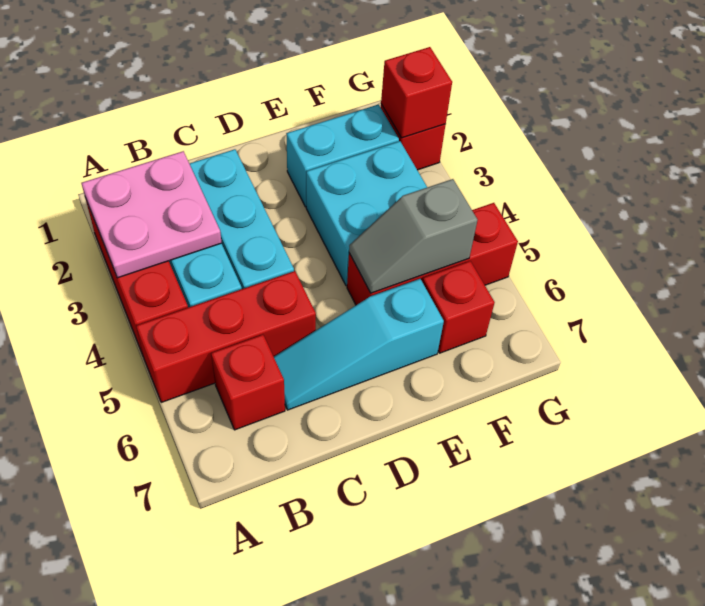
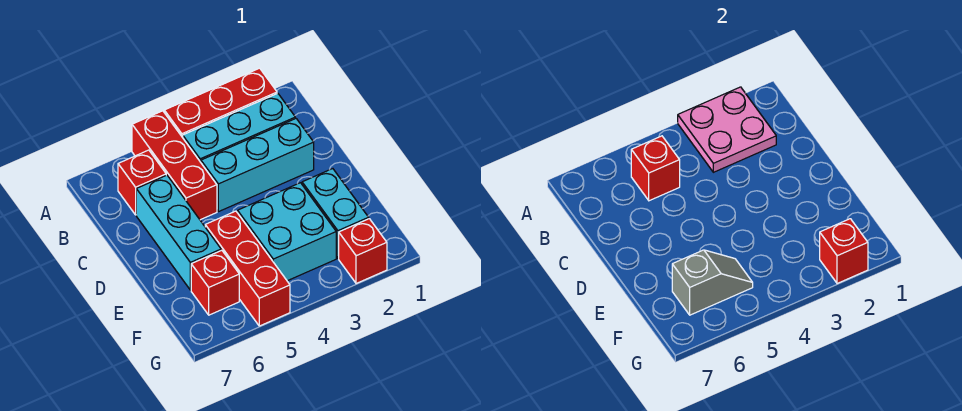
none -> red 1x1 brick [631,136,680,201]
cyan 1x3 slope [274,279,444,410] -> cyan 1x3 brick [136,175,221,290]
grey 1x2 slope [349,179,478,293] -> grey 1x2 slope turned to [672,250,753,315]

